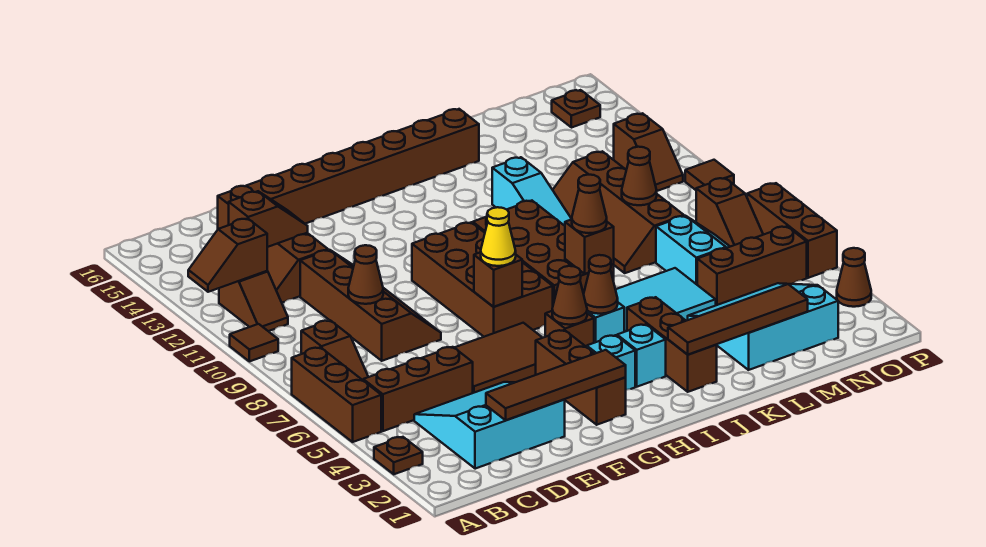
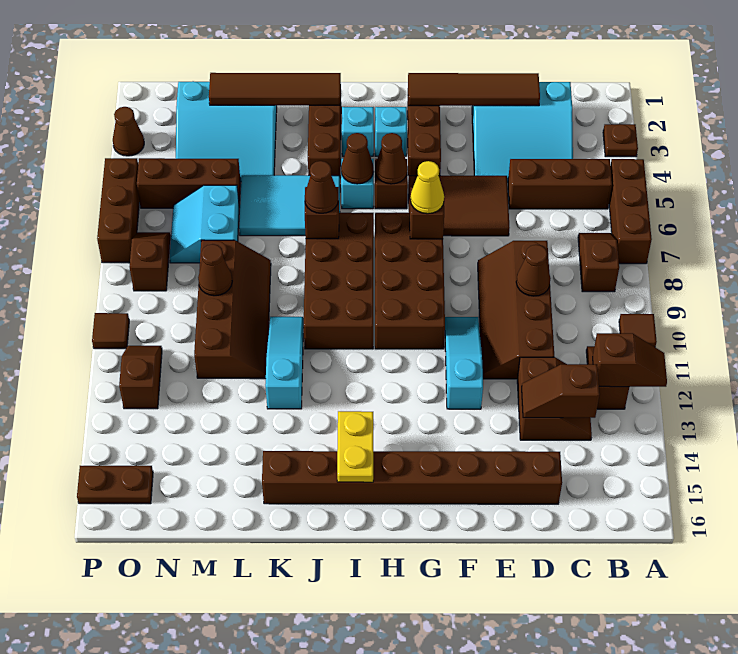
none -> cyan 1x3 slope [445,317,483,409]
none -> yellow 1x2 plate [337,411,373,482]
brown 1x1 plate [552,90,600,128] -> brown 1x2 plate [77,466,153,504]

